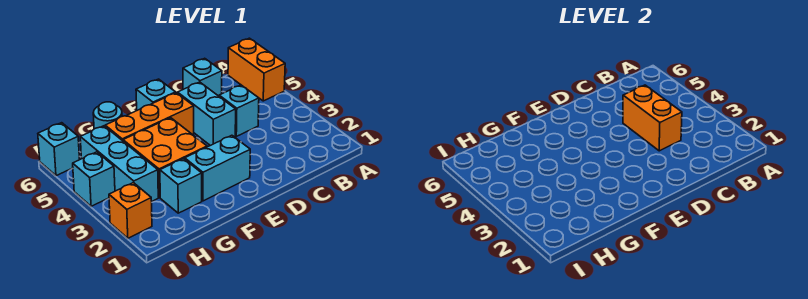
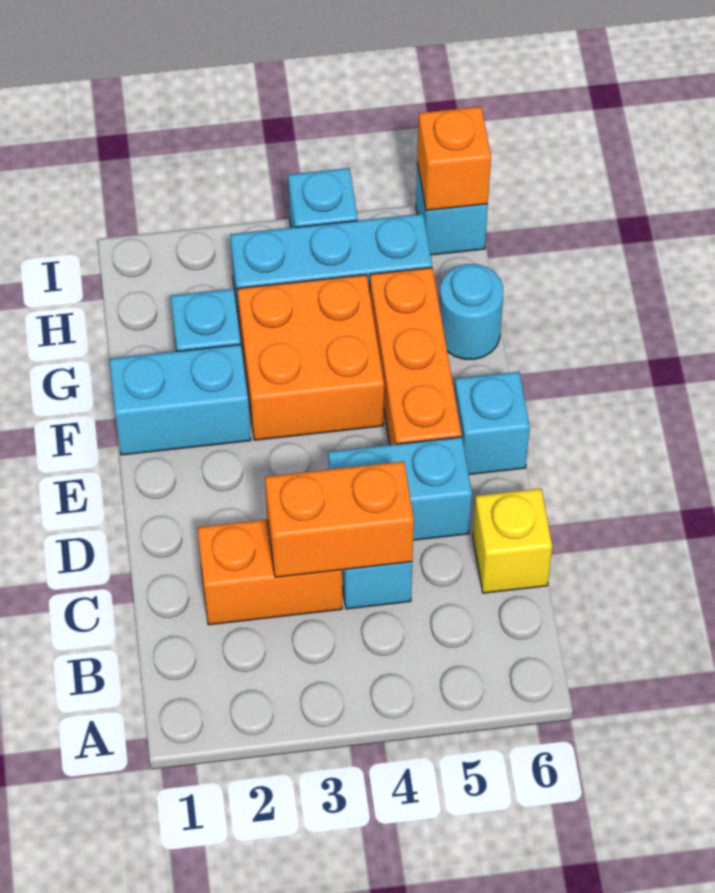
orange 1x2 brick [228,38,285,101] -> orange 1x2 brick moved to [197,519,342,625]
cyan 1x1 brick [183,58,222,96] -> yellow 1x1 brick [473,489,552,593]
cyan 1x2 brick [185,135,250,201] -> cyan 1x2 brick turned to [110,345,251,455]
orange 1x1 brick [109,183,152,238] -> orange 1x1 brick moved to [417,107,491,210]

